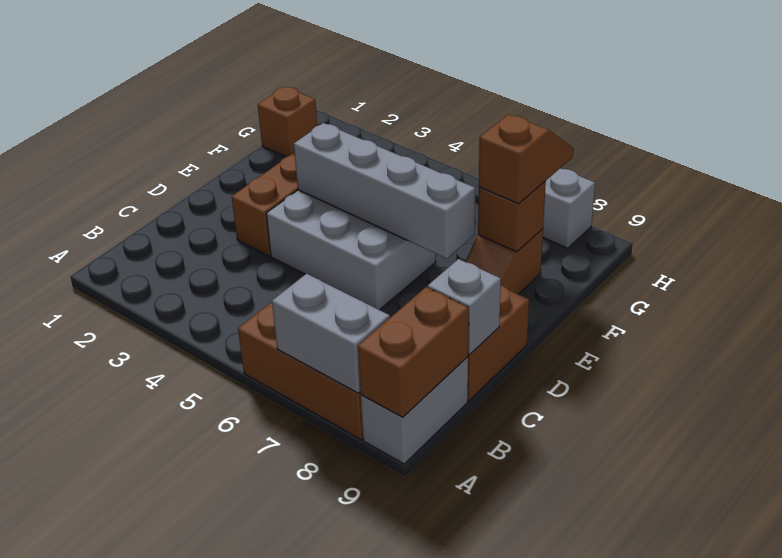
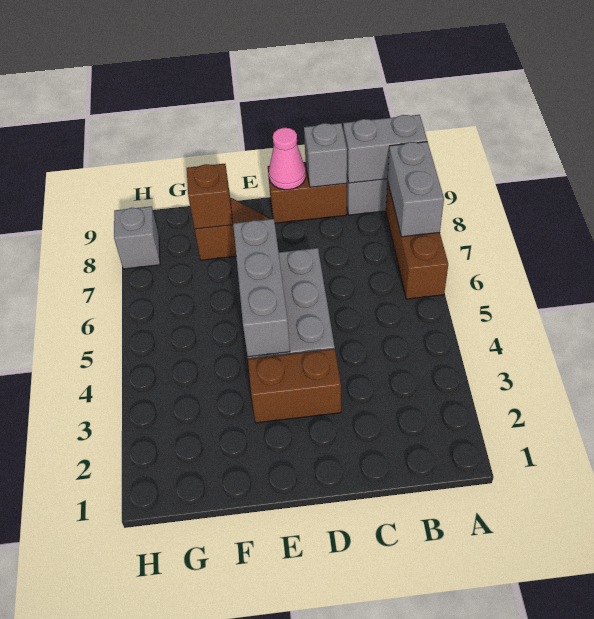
brown 1x2 brick [358,287,469,417] -> grey 1x2 brick [343,115,427,183]
none -> pink 1x1 cone [269,128,306,190]
grey 1x4 brick [294,123,475,259] -> grey 1x3 brick [233,219,290,357]
brown 1x2 slope [479,114,574,204] -> none
brown 1x1 brick [258,87,317,157] -> none

